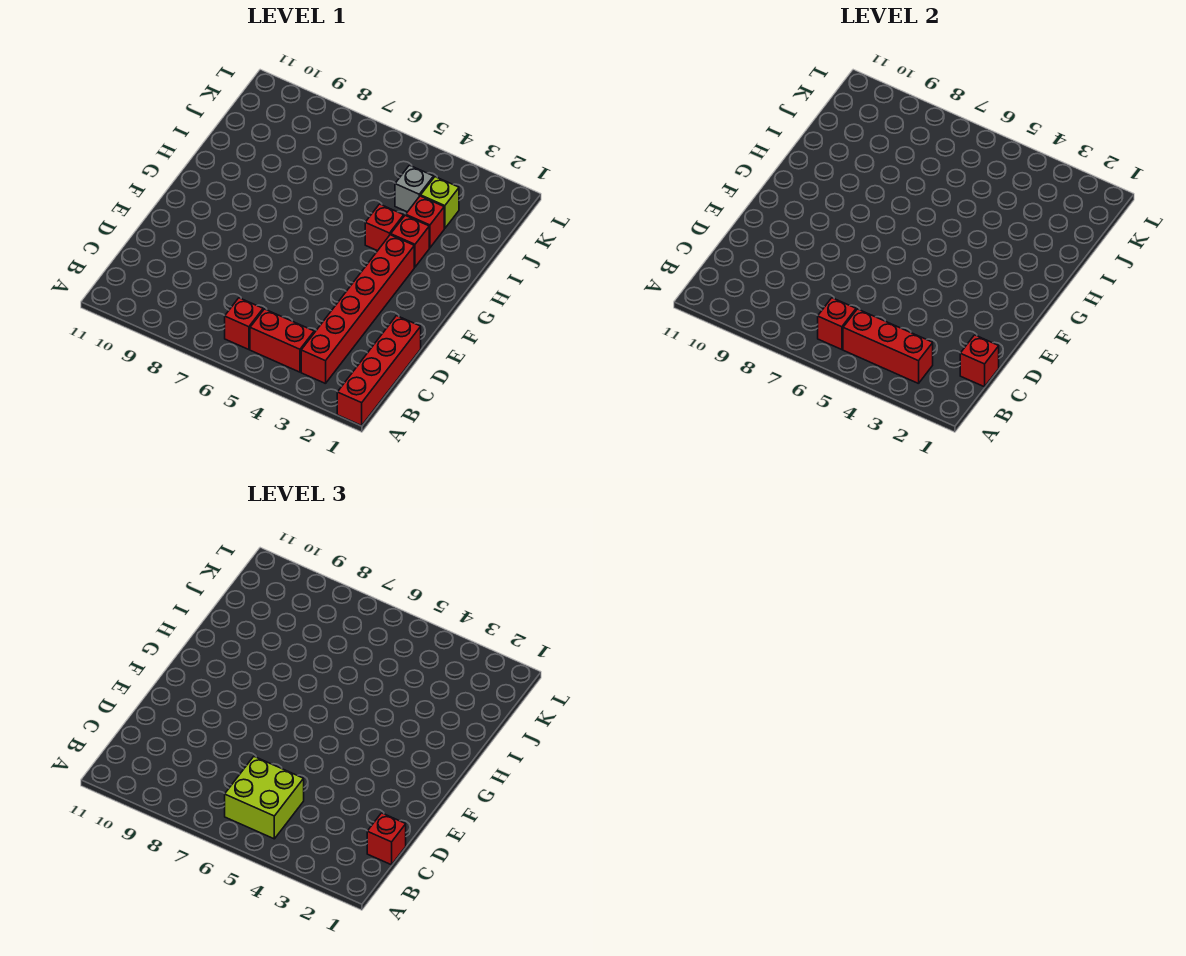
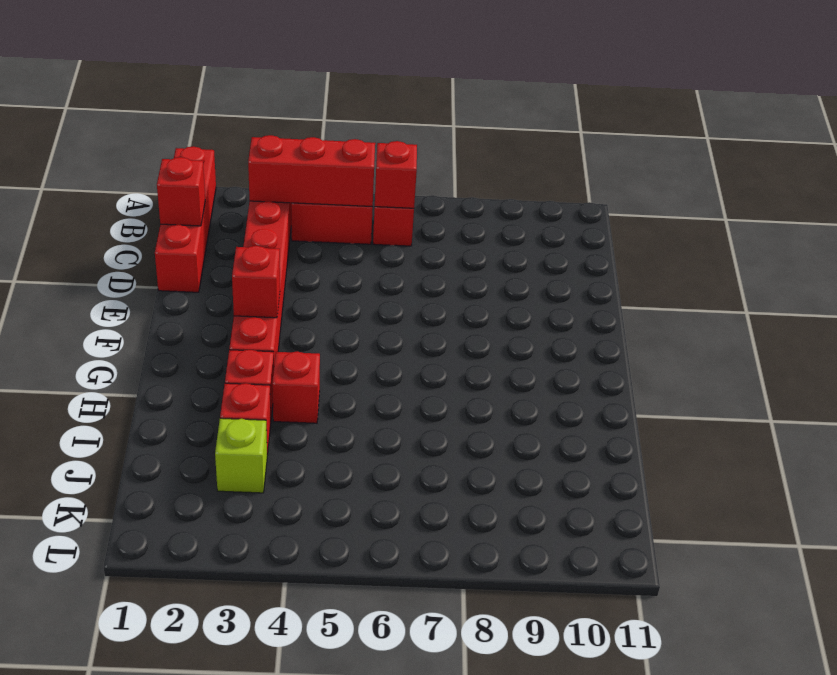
lime 2x2 brick [225,757,304,839] -> none
red 1x1 brick [367,813,406,865] -> red 1x1 brick moved to [232,246,280,318]
grey 1x1 brick [395,165,434,212] -> none

